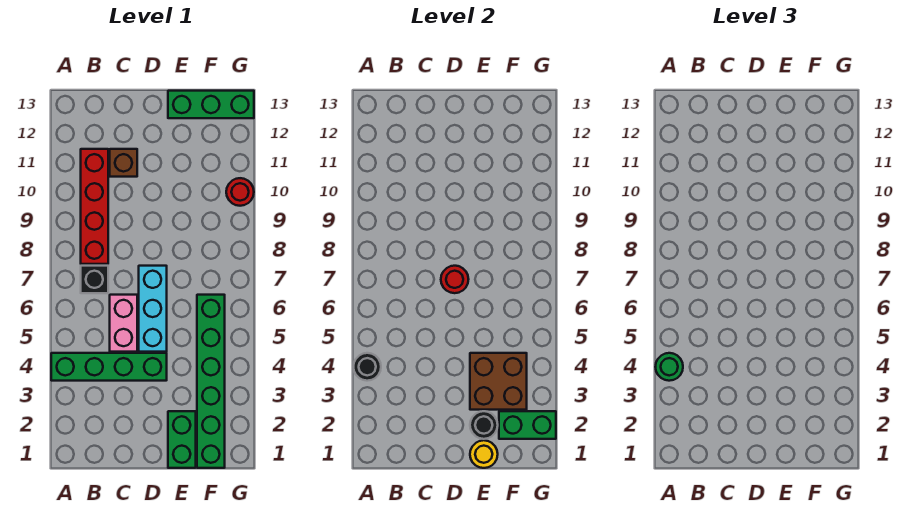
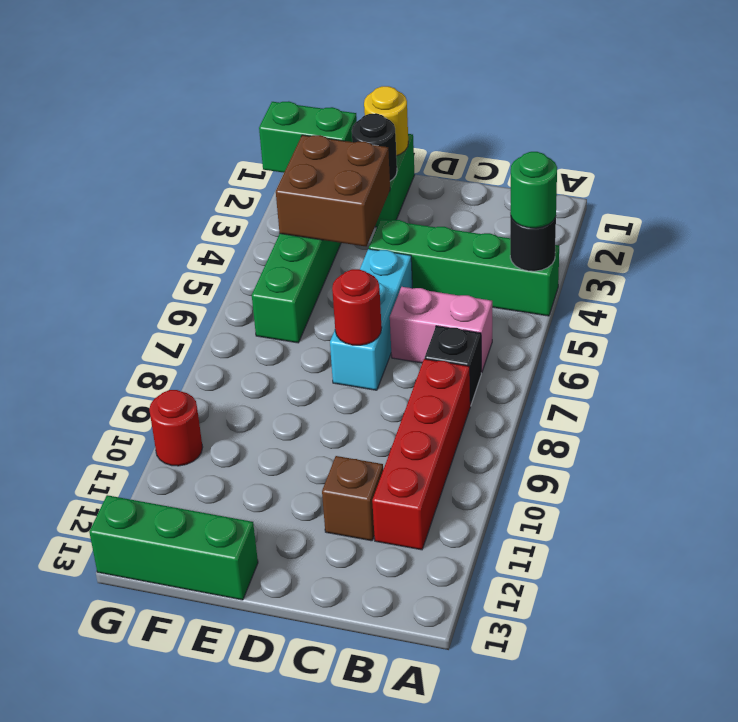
pink 1x2 brick [110,295,137,352] -> pink 1x2 brick turned to [390,287,492,373]

